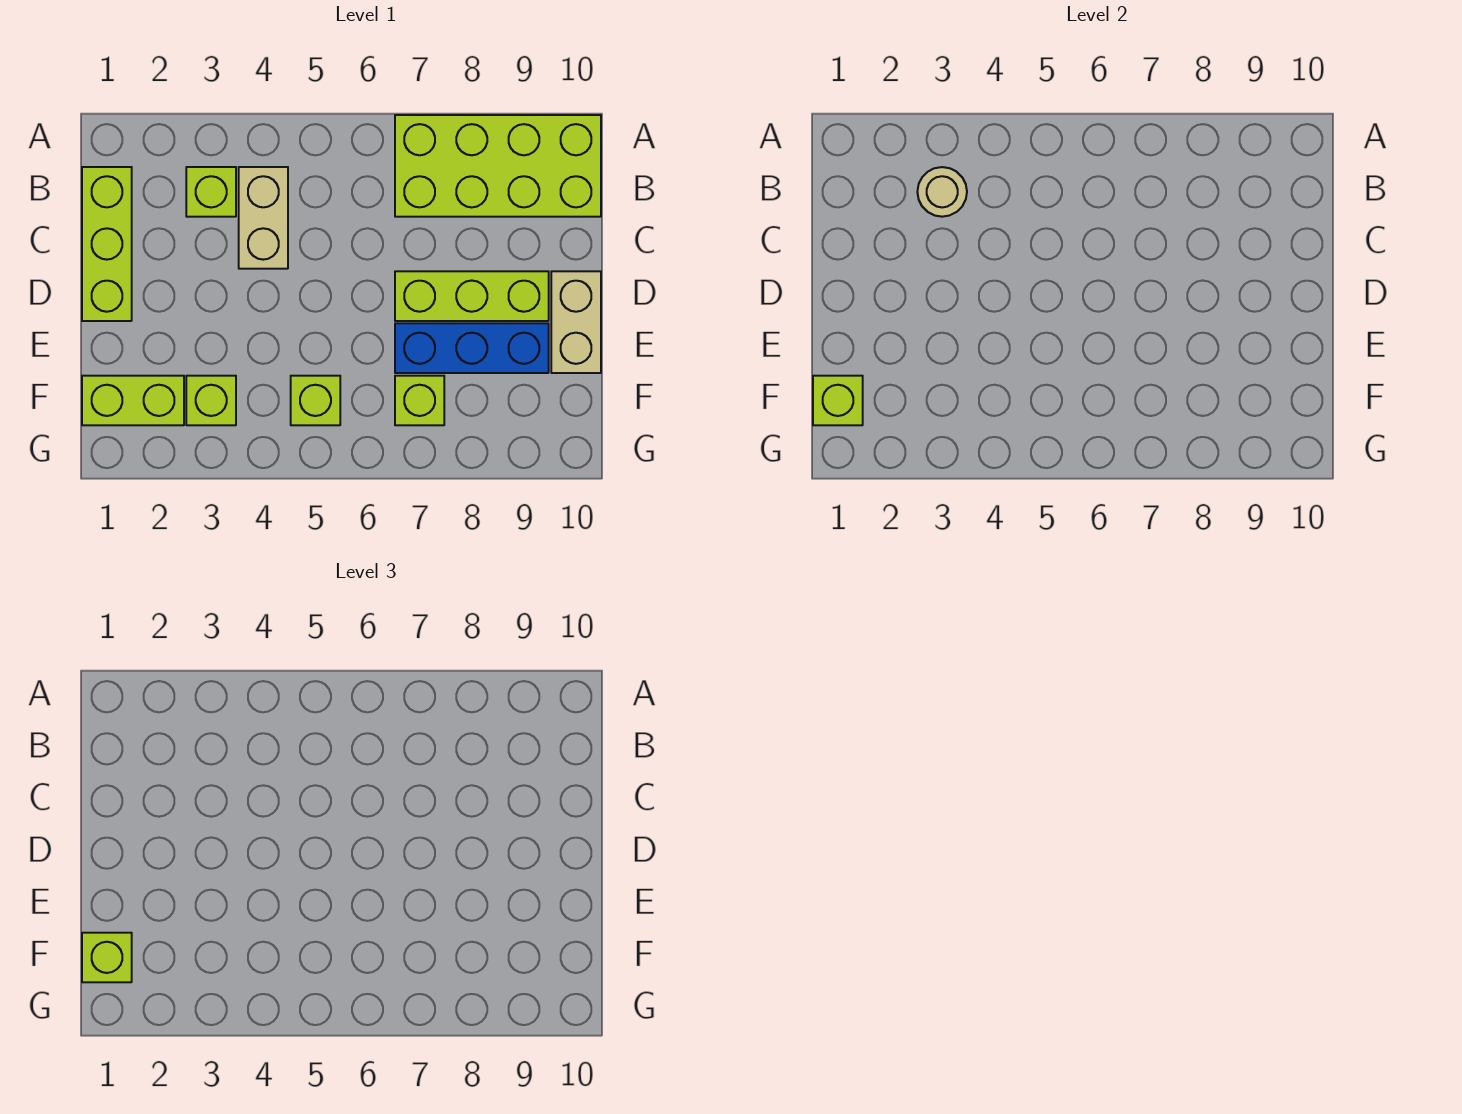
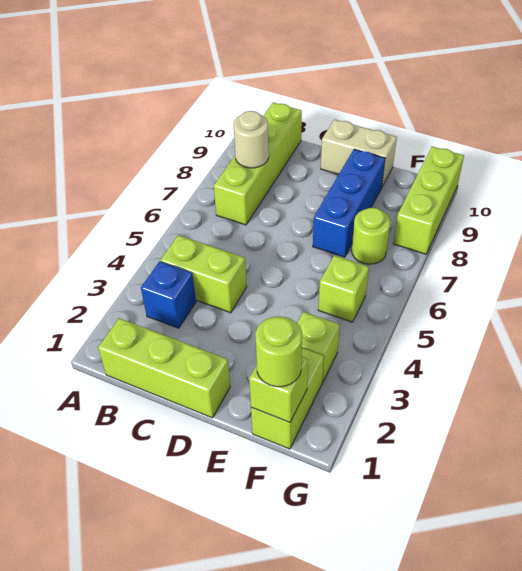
lime 2x4 brick [395,115,601,217] -> lime 1x4 brick [214,102,302,225]
lime 1x1 brick [186,167,236,217] -> blue 1x1 brick [141,261,196,328]
tan 1x1 round brick [917,167,967,217] -> tan 1x1 round brick moved to [234,111,269,168]
tan 1x2 brick [239,167,288,269] -> lime 1x2 brick [160,235,247,313]
lime 1x3 brick [395,271,549,321] -> lime 1x3 brick moved to [393,147,464,254]
lime 1x1 brick [82,933,132,982] -> lime 1x1 round brick [255,316,302,387]
lime 1x1 brick [395,376,444,425] -> lime 1x1 round brick [352,208,390,264]

